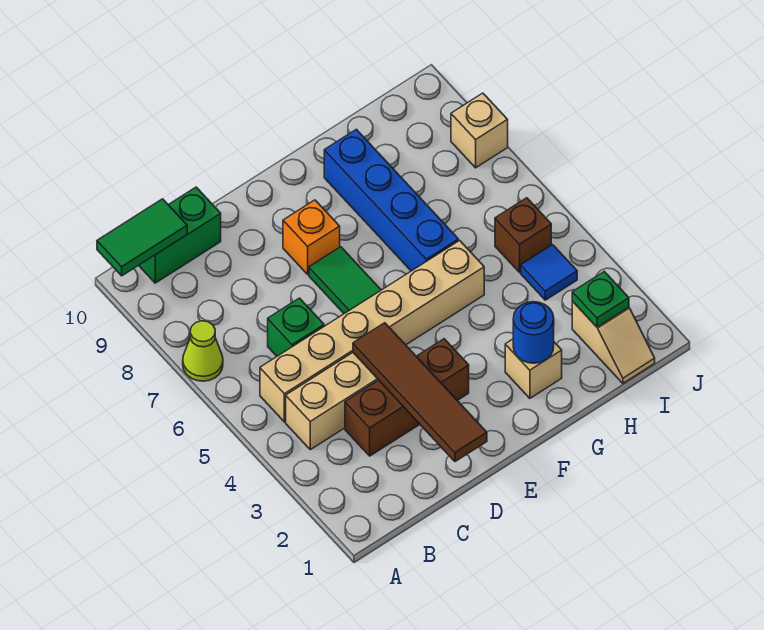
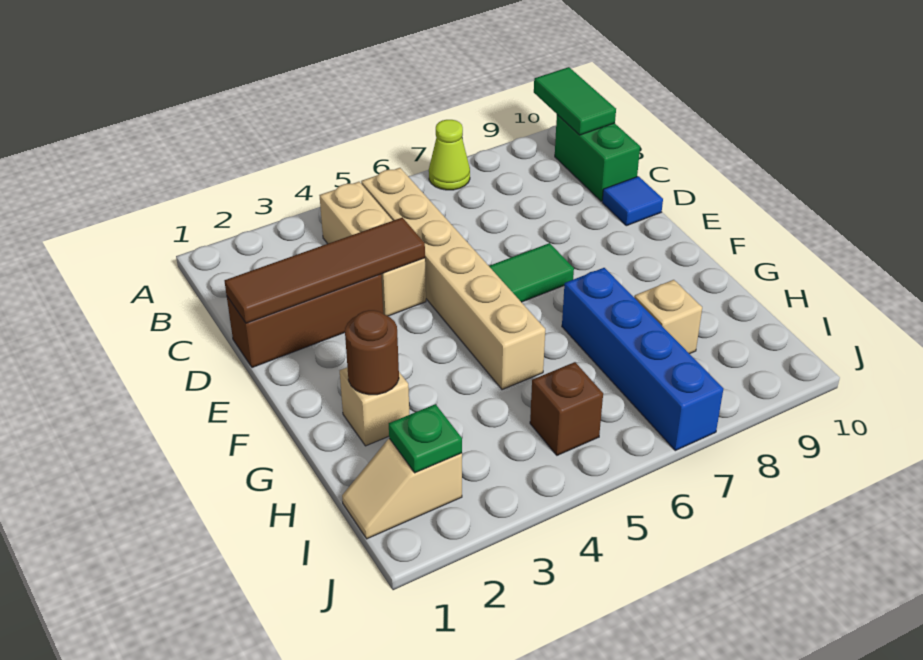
brown 1x3 brick [345,339,469,456] -> brown 1x3 brick turned to [227,274,383,368]
green 1x1 brick [268,298,324,356] -> none
orange 1x1 brick [283,200,340,274] -> none
blue 1x1 round brick [513,302,554,363] -> brown 1x1 round brick [345,310,399,395]
blue 1x4 brick [324,129,458,271] -> blue 1x4 brick turned to [562,268,723,451]
blue 1x1 tile [521,245,577,300] -> blue 1x1 tile moved to [602,176,663,226]
tan 1x1 brick [451,93,508,168] -> tan 1x1 brick moved to [634,280,702,354]

